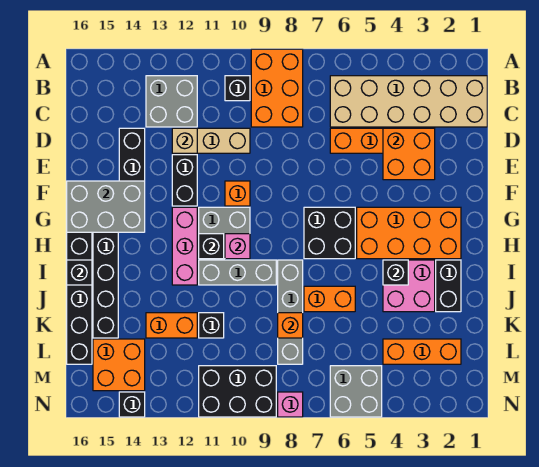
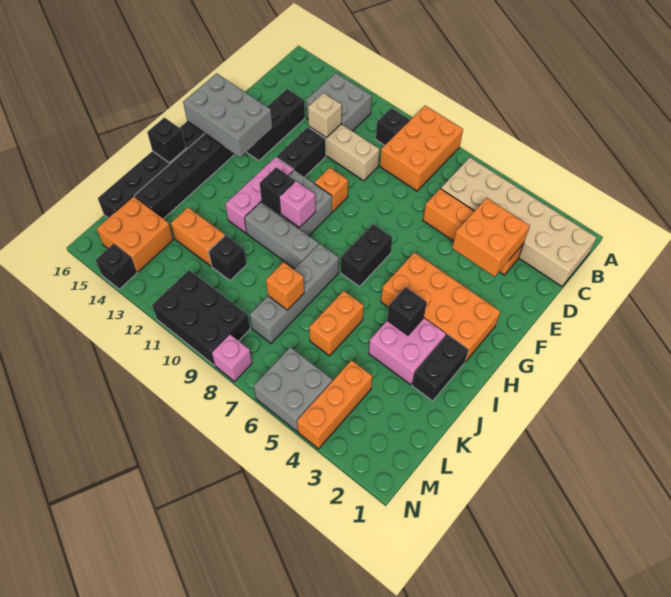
black 2x2 brick [304,207,355,259] -> black 1x2 brick [340,224,392,286]
orange 1x2 brick [304,286,355,312] -> orange 1x2 brick turned to [309,291,364,356]
orange 1x3 brick [383,339,461,364] -> orange 1x3 brick turned to [297,360,372,449]

